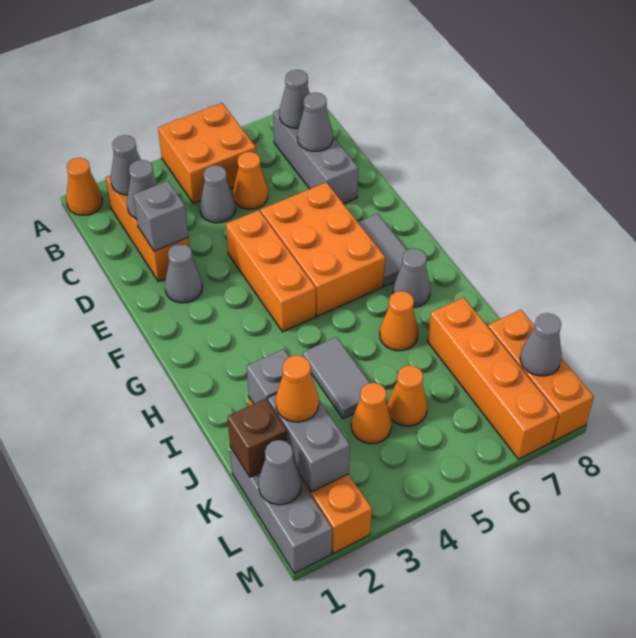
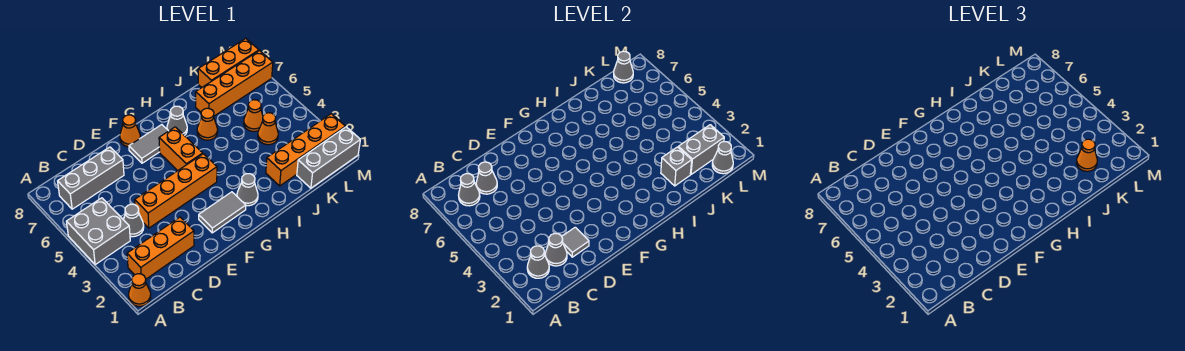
orange 2x2 brick [158,103,256,203] -> grey 2x2 brick [66,198,130,265]
orange 1x1 cone [233,152,268,209] -> orange 1x1 cone moved to [120,115,140,147]
grey 1x1 brick [133,181,188,251] -> grey 1x1 tile [562,227,589,257]
grey 1x1 cone [165,244,202,303] -> grey 1x1 cone moved to [237,174,258,206]
orange 1x3 brick [226,210,316,332] -> orange 1x4 brick [135,154,217,228]
orange 2x3 brick [261,182,385,316] -> orange 1x2 brick [159,127,203,171]
grey 1x2 tile [303,337,370,419] -> grey 1x2 tile moved to [199,192,246,233]
brown 1x1 brick [228,399,287,477] -> none

